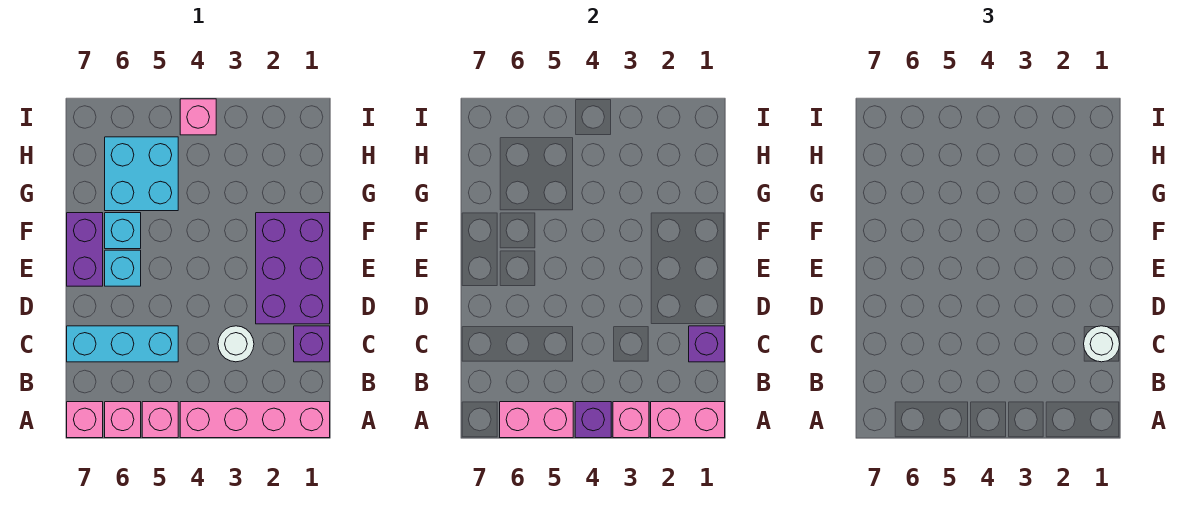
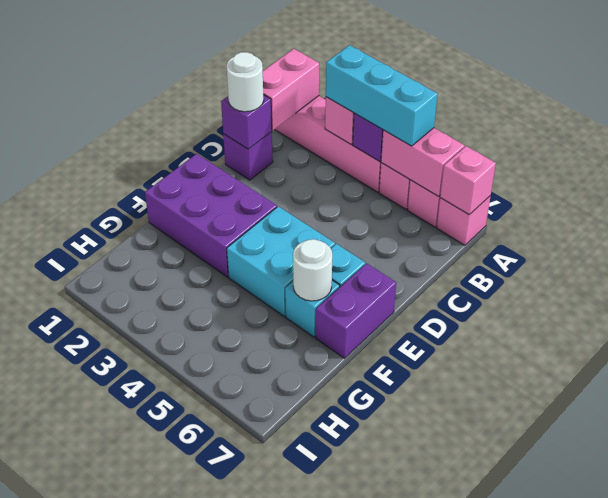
pink 1x2 brick [651,402,725,438] -> pink 1x2 brick turned to [263,49,319,130]
white 1x1 round brick [218,326,254,362] -> white 1x1 round brick moved to [293,239,332,301]
cyan 1x3 brick [67,326,178,362] -> cyan 1x3 brick moved to [326,45,437,146]
purple 2x3 brick [256,213,330,324] -> purple 2x3 brick turned to [145,154,277,277]
cyan 2x2 brick [105,137,178,211] -> cyan 2x2 brick moved to [227,206,335,316]
pink 1x1 brick [180,99,216,135] -> pink 1x1 brick moved to [440,146,496,215]

